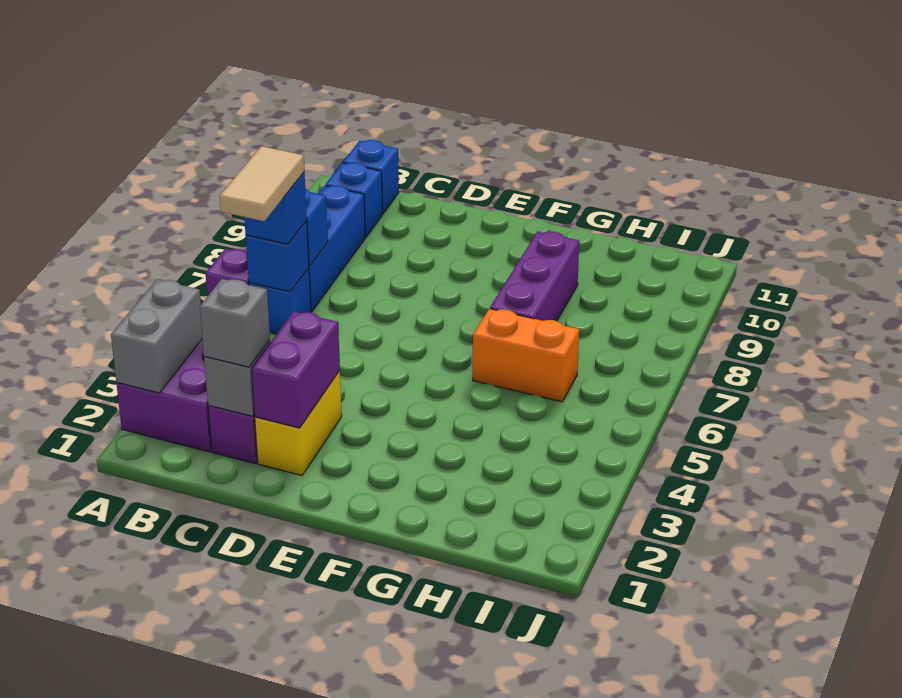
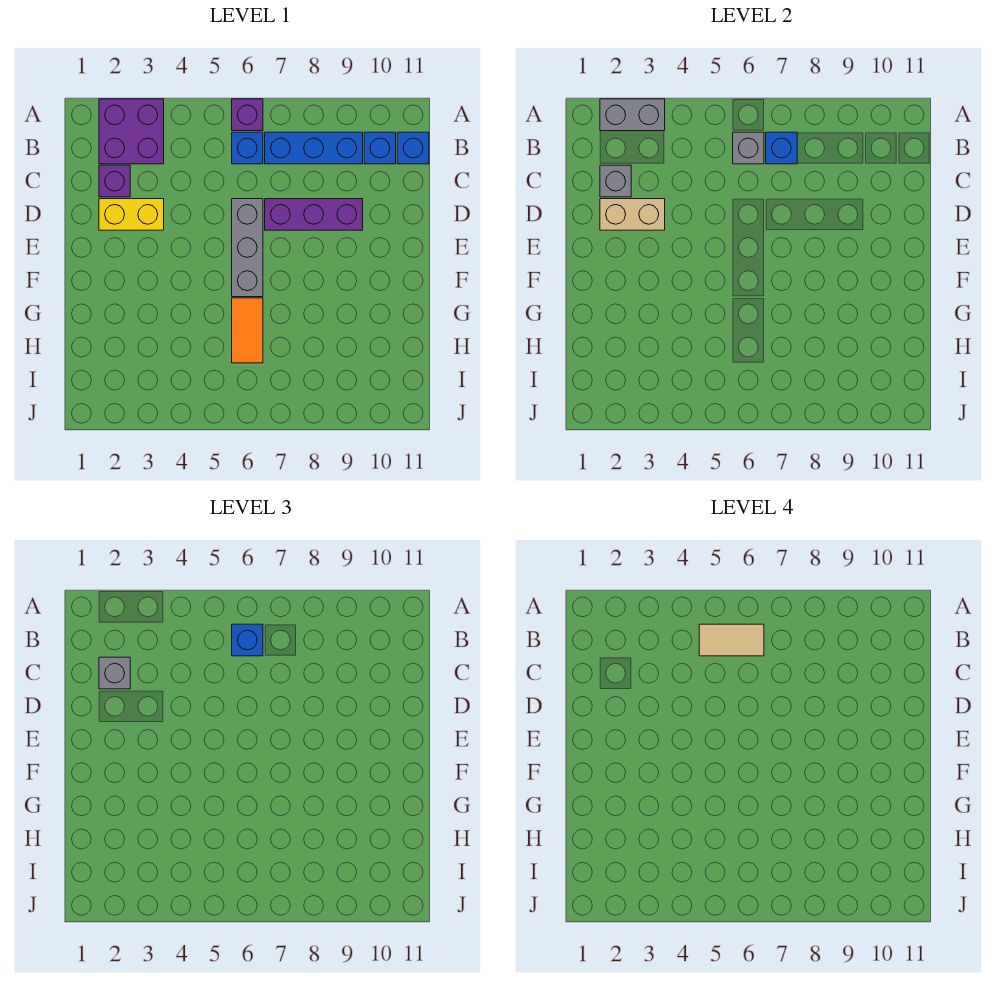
blue 1x1 brick [246,221,309,292] -> grey 1x1 brick [733,132,764,164]
purple 1x2 brick [251,312,340,428] -> tan 1x2 brick [600,199,665,230]
none -> grey 1x3 brick [232,199,263,297]
orange 1x2 brick [473,309,579,402] -> orange 1x2 tile [232,298,263,363]
purple 1x3 brick [490,232,579,321] -> purple 1x3 brick moved to [265,199,363,230]

